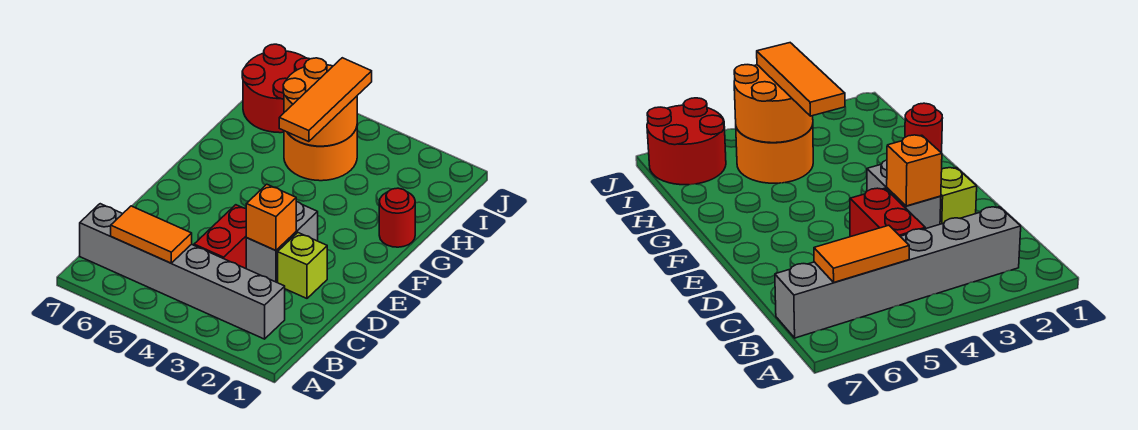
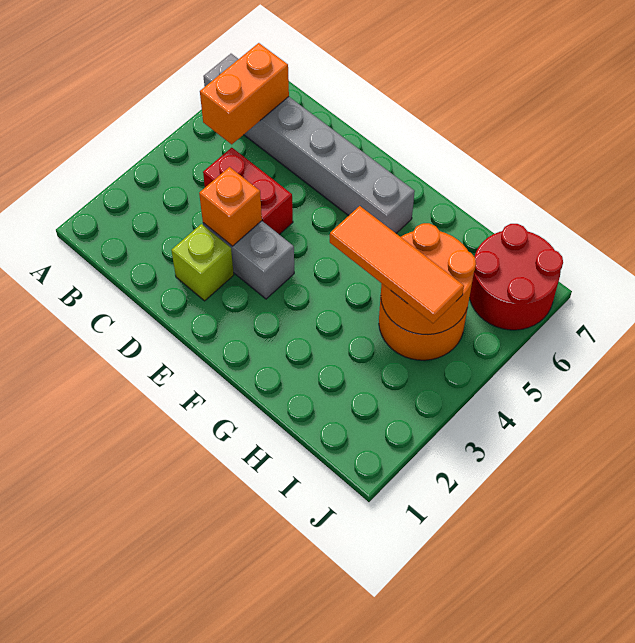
grey 1x6 brick [80,204,285,339] -> grey 1x6 brick turned to [203,54,415,233]
orange 1x2 tile [111,206,192,263] -> orange 1x2 brick [200,43,289,144]
red 1x1 round brick [379,188,415,247] -> none

